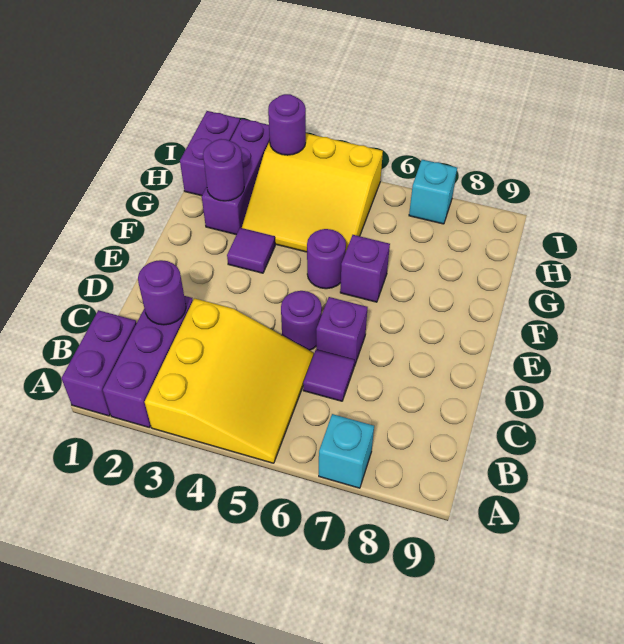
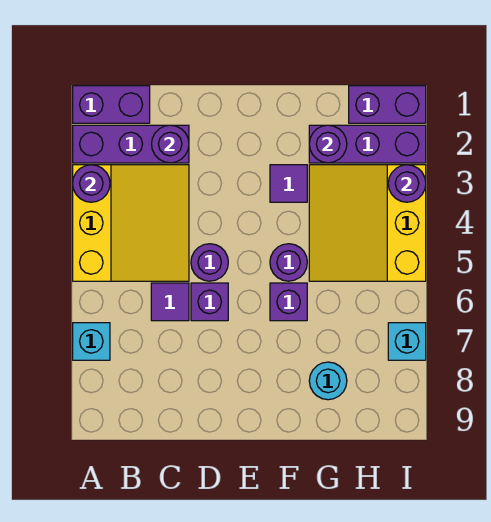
yellow 3x3 slope [145,298,314,463] -> yellow 3x3 slope turned to [73,165,189,281]
none -> purple 1x1 round brick [73,165,110,202]
none -> cyan 1x1 round brick [309,362,347,400]

